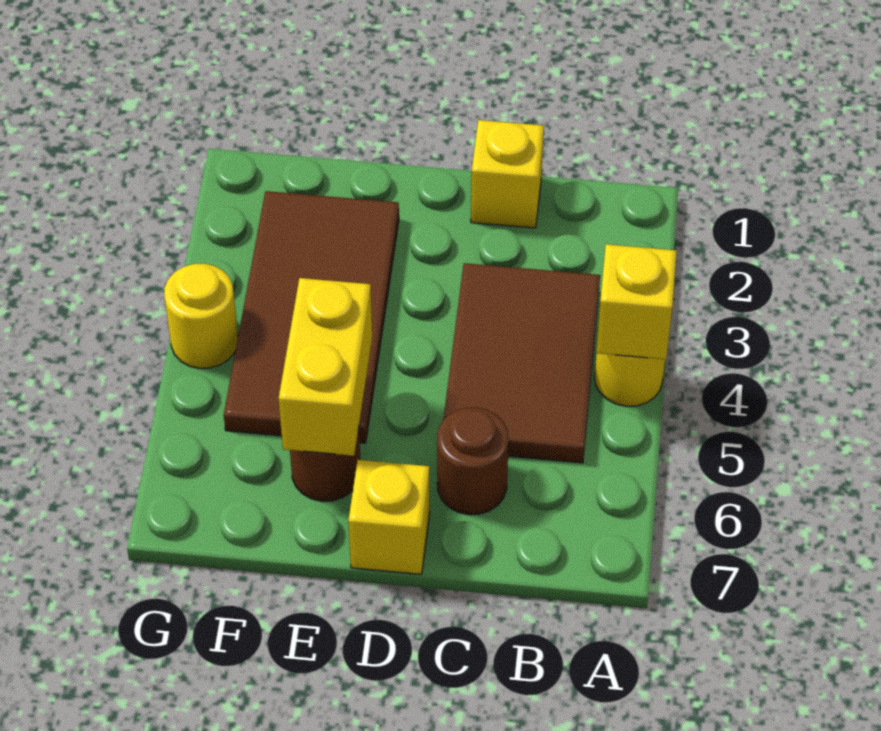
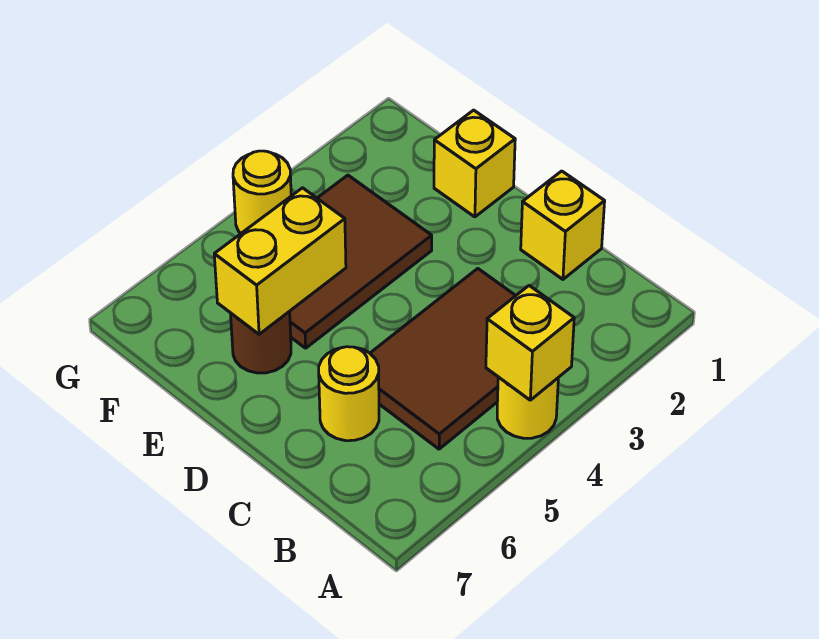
brown 1x1 round brick [437,407,509,515] -> yellow 1x1 round brick [319,347,379,441]
yellow 1x1 brick [348,460,430,574] -> yellow 1x1 brick moved to [434,110,515,217]
brown 2x4 tile [224,191,399,443] -> brown 2x3 tile [290,175,432,348]

